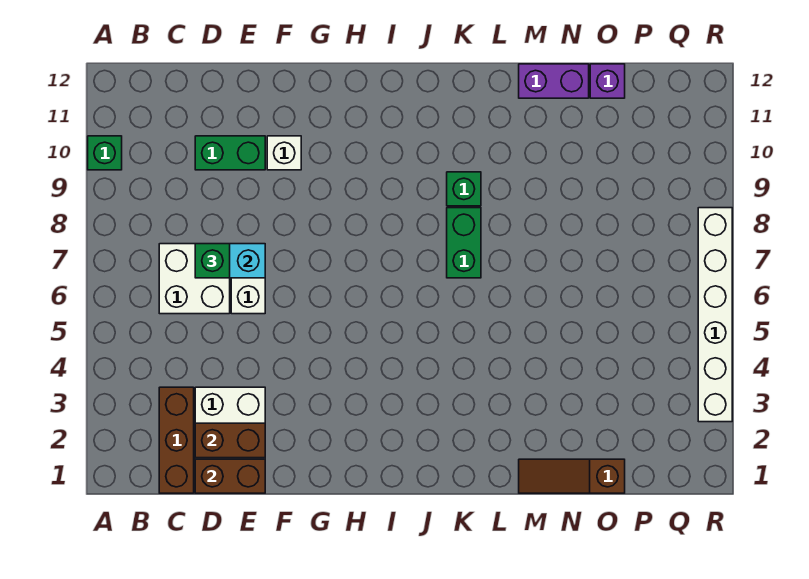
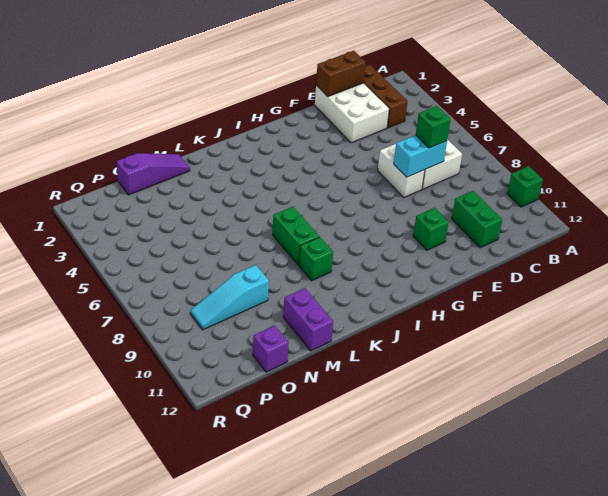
brown 1x2 brick [195,423,265,458] -> none
green 1x2 brick [195,136,265,170] -> green 1x2 brick turned to [452,191,502,248]
white 1x1 brick [267,136,301,170] -> green 1x1 brick [413,208,449,250]
brown 1x3 slope [519,459,625,493] -> purple 1x3 slope [117,153,190,195]
purple 1x2 brick [519,64,589,98] -> purple 1x2 brick turned to [283,288,333,351]
none -> cyan 1x3 slope [191,265,269,330]
white 1x6 brick [698,208,732,422] -> none

